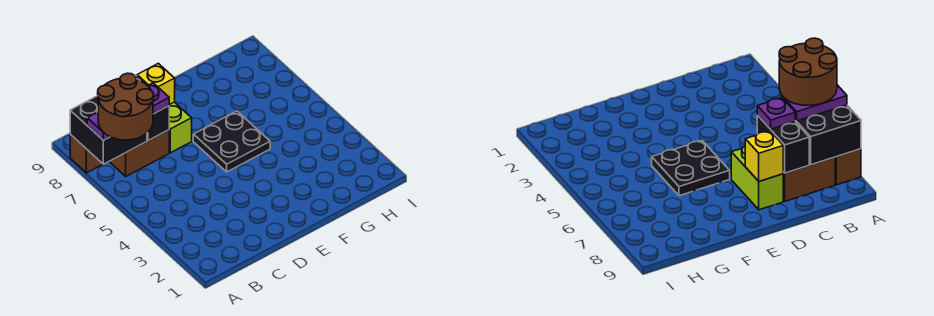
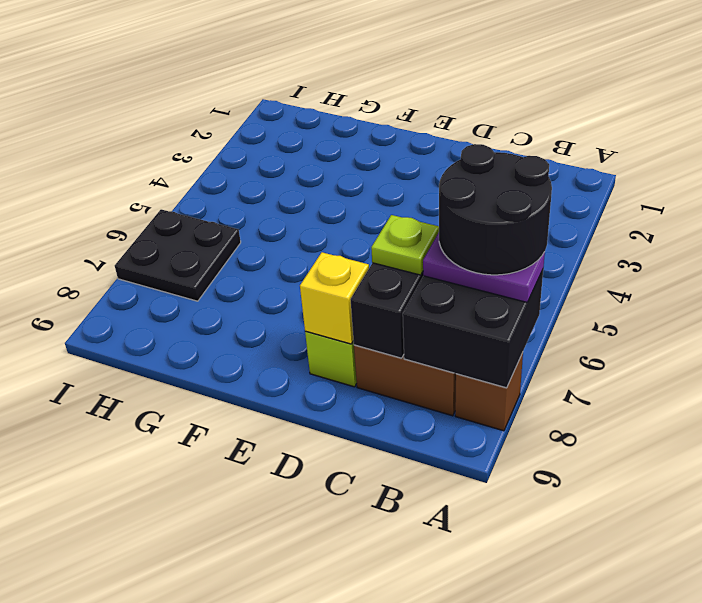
brown 2x2 round brick [98,73,154,140] -> black 2x2 round brick [439,144,552,275]
purple 1x1 plate [148,83,169,114] -> lime 1x1 plate [371,215,439,275]
black 2x2 plate [193,111,270,172] -> black 2x2 plate moved to [115,209,241,301]

